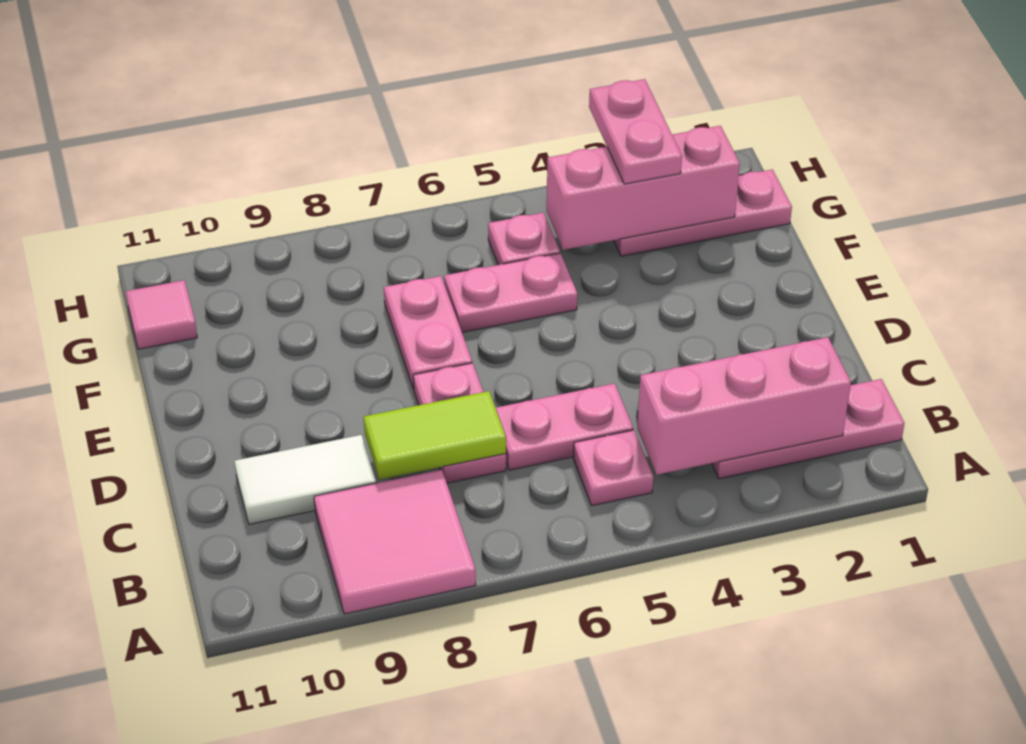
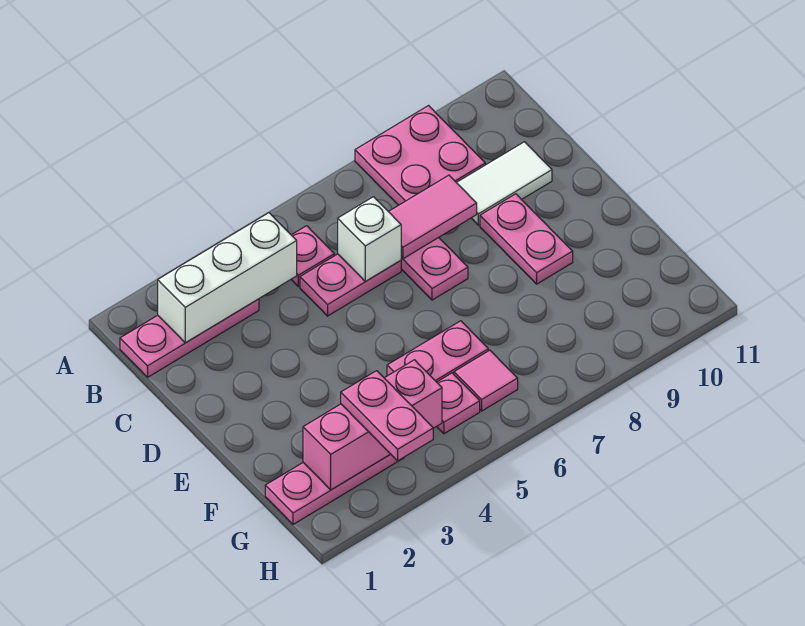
pink 2x2 tile [314,470,476,614] -> pink 2x2 plate [355,106,485,205]
pink 1x3 brick [637,337,851,475] -> white 1x3 brick [158,213,297,343]
none -> white 1x1 brick [338,197,401,282]
lime 1x2 tile [364,391,506,480] -> pink 1x2 tile [388,175,477,259]
pink 1x2 plate [384,276,472,389] -> pink 1x2 plate moved to [480,194,573,284]
pink 1x1 tile [126,280,197,349] -> pink 1x1 tile moved to [454,350,518,411]

